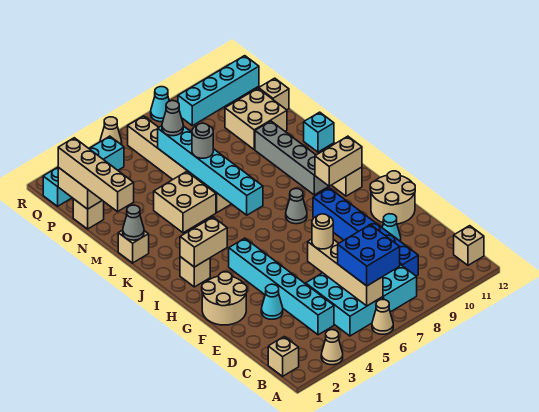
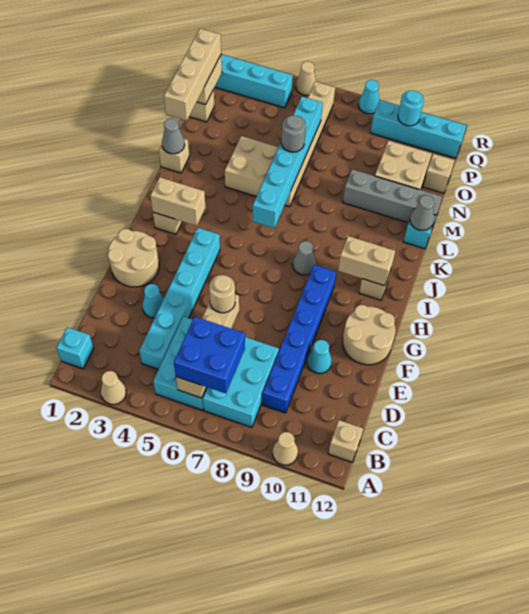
tan 1x1 cone [372,299,393,334] -> tan 1x1 cone moved to [273,432,298,465]
tan 1x1 brick [268,337,299,376] -> cyan 1x1 brick [56,327,94,369]
grey 1x4 brick [255,121,329,195] -> grey 1x4 brick turned to [343,169,442,223]
grey 1x1 cone [162,101,183,136] -> grey 1x1 cone moved to [410,195,434,230]
none -> cyan 1x1 round brick [398,91,424,126]

